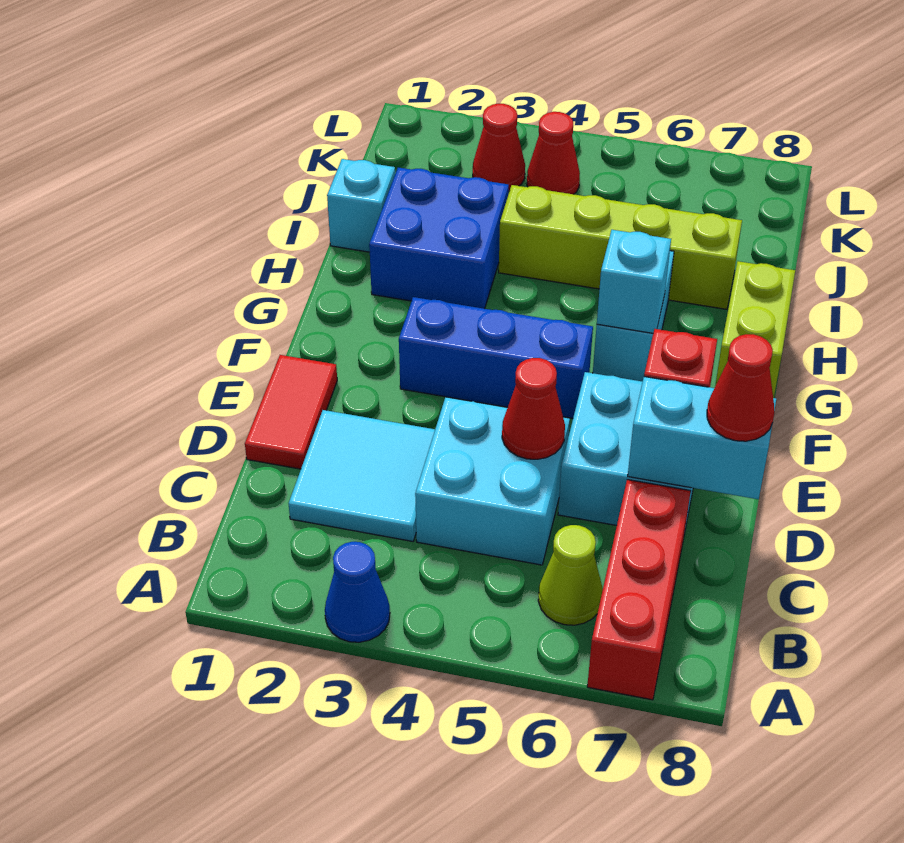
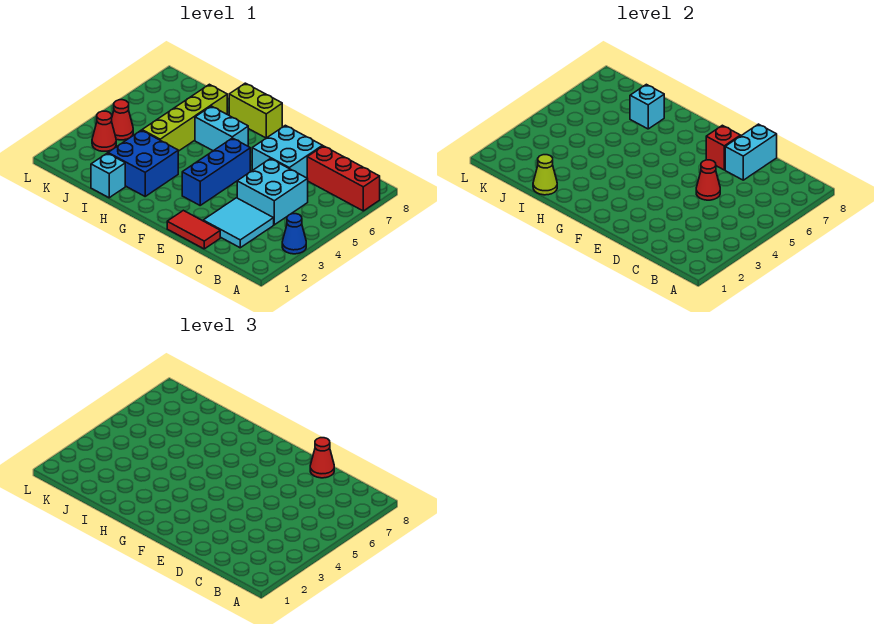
lime 1x1 cone [538,525,603,625] -> lime 1x1 cone moved to [533,155,557,195]
cyan 1x1 brick [597,230,671,333] -> cyan 1x1 brick moved to [630,84,664,129]

